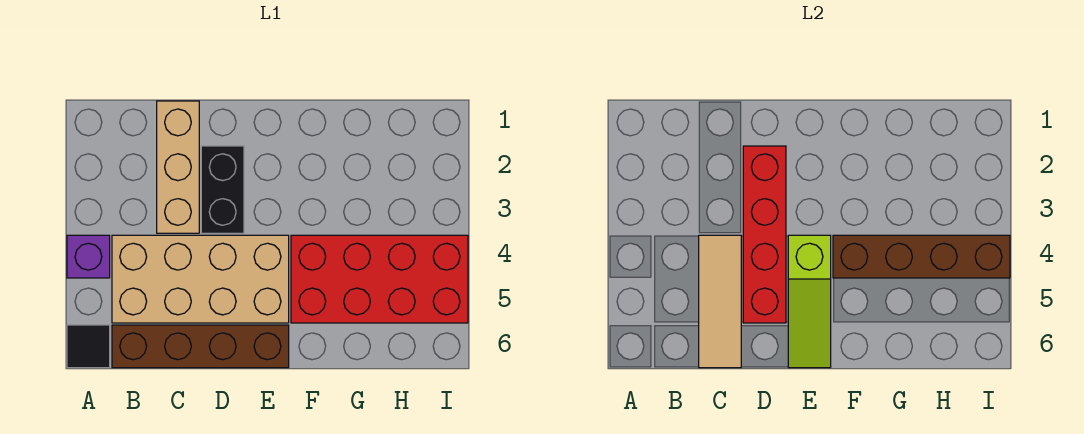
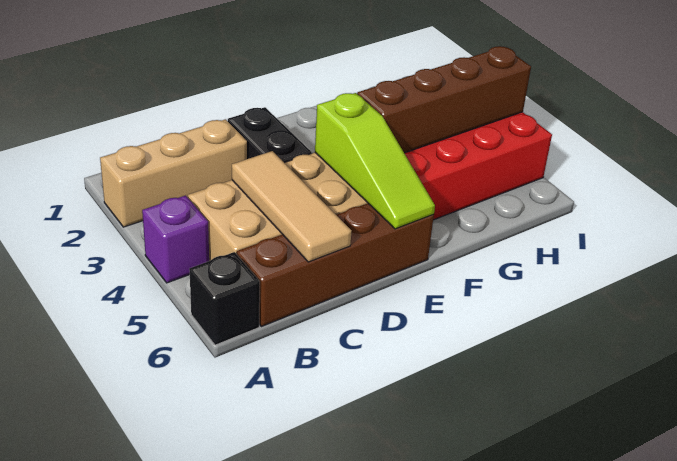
black 1x1 tile [67,325,110,368] -> black 1x1 brick [189,252,260,345]
tan 1x3 brick [157,101,199,233] -> tan 1x3 brick turned to [100,119,247,227]
red 1x4 brick [743,146,786,323] -> none

